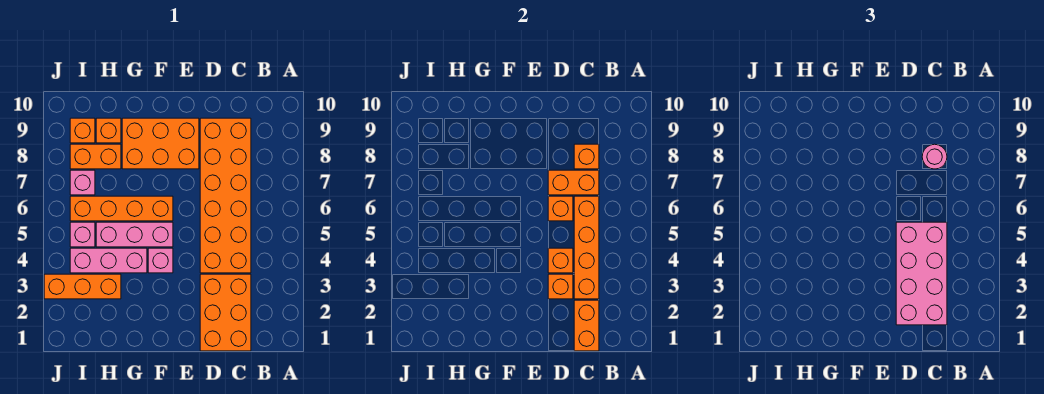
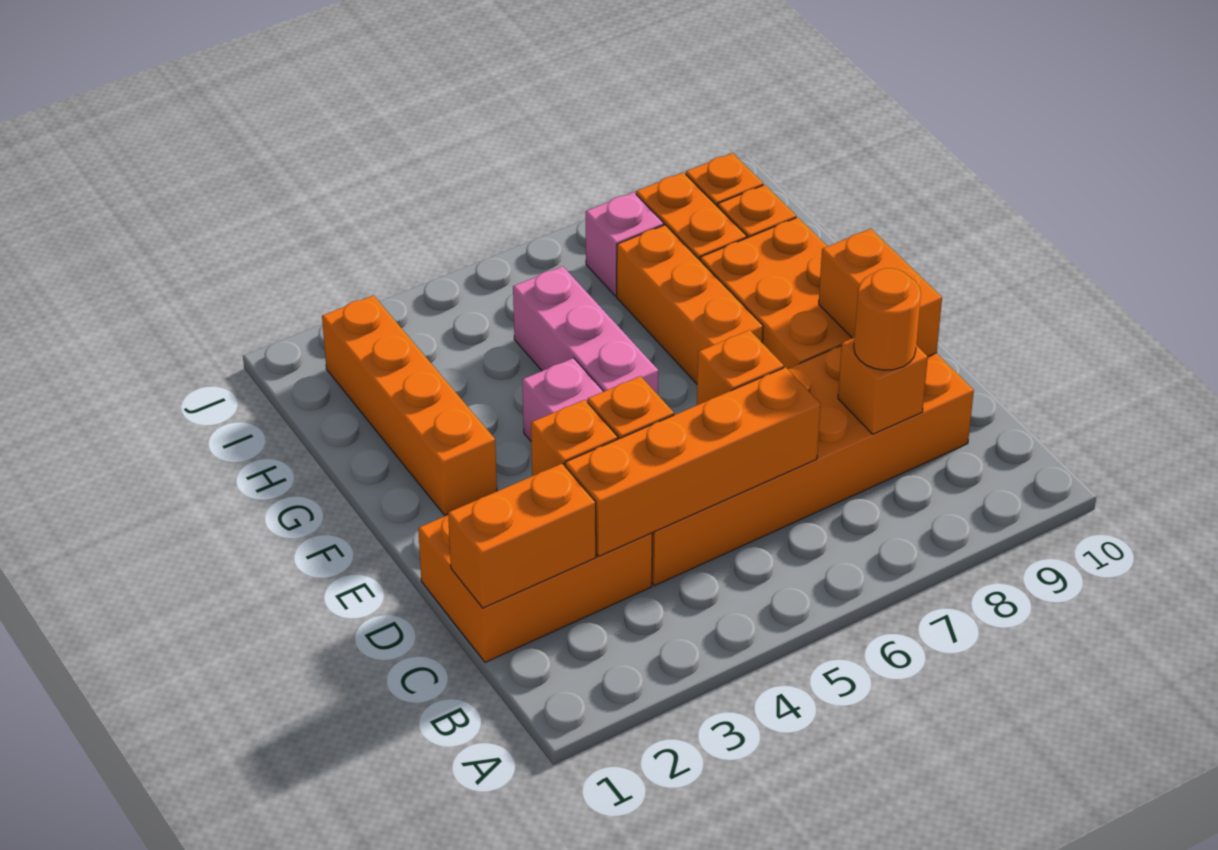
pink 2x4 brick [896,222,947,325] -> none
orange 1x2 brick [548,170,599,195] -> orange 1x2 brick moved to [819,229,942,356]
pink 1x1 round brick [922,144,947,169] -> orange 1x1 round brick [854,268,921,370]
orange 1x4 brick [70,196,173,221] -> orange 1x4 brick moved to [322,295,497,515]
pink 1x3 brick [70,248,147,273] -> none
orange 1x3 brick [44,274,121,299] -> orange 1x3 brick moved to [617,225,763,384]
pink 1x1 brick [70,222,95,247] -> none

